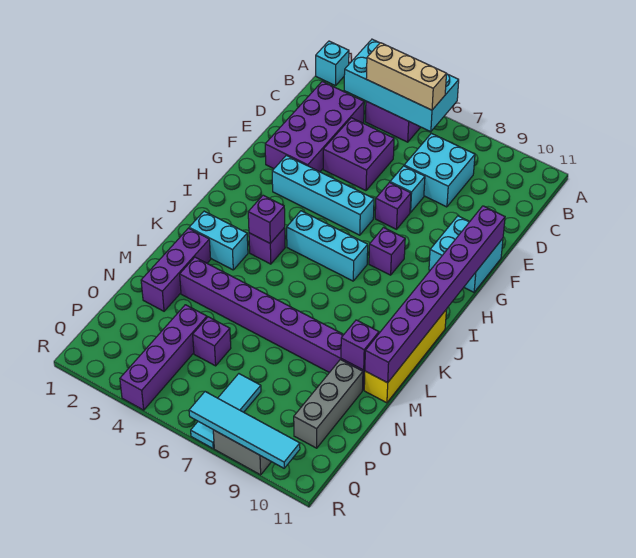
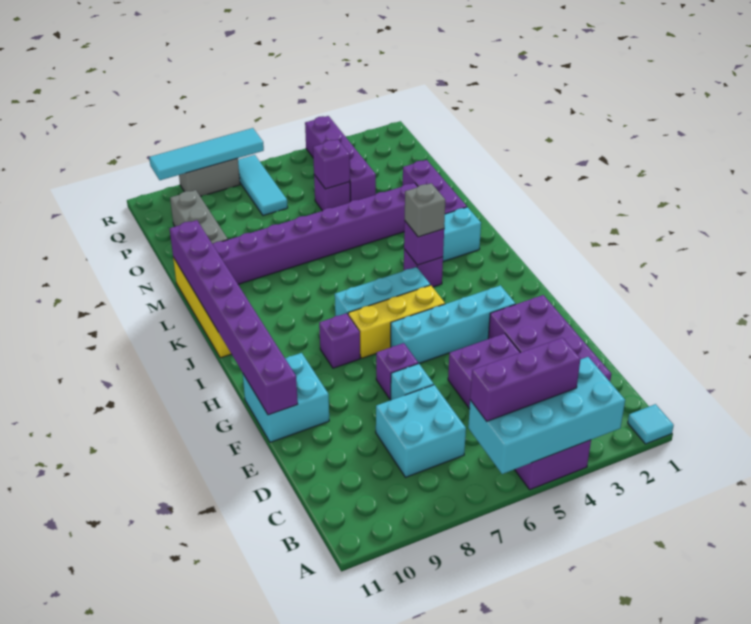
cyan 1x1 brick [316,41,349,86] -> cyan 1x1 tile [628,404,674,444]
tan 1x3 brick [366,43,446,110] -> purple 1x3 brick [470,338,580,421]
none -> yellow 1x3 brick [348,285,445,358]
none -> grey 1x1 brick [405,183,445,237]
purple 1x1 brick [341,320,379,370] -> purple 1x1 brick moved to [313,140,350,189]

